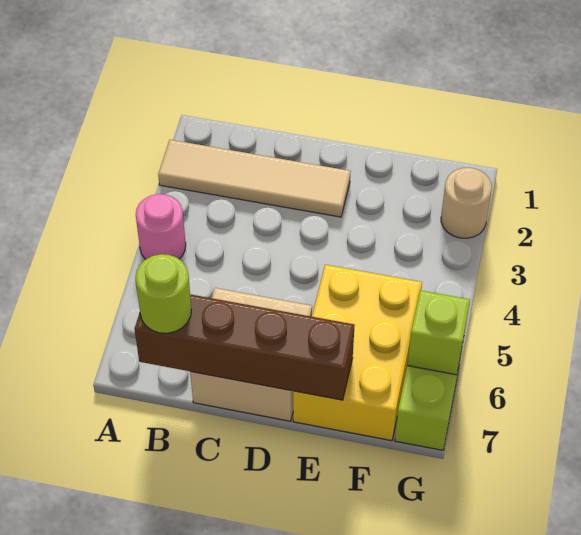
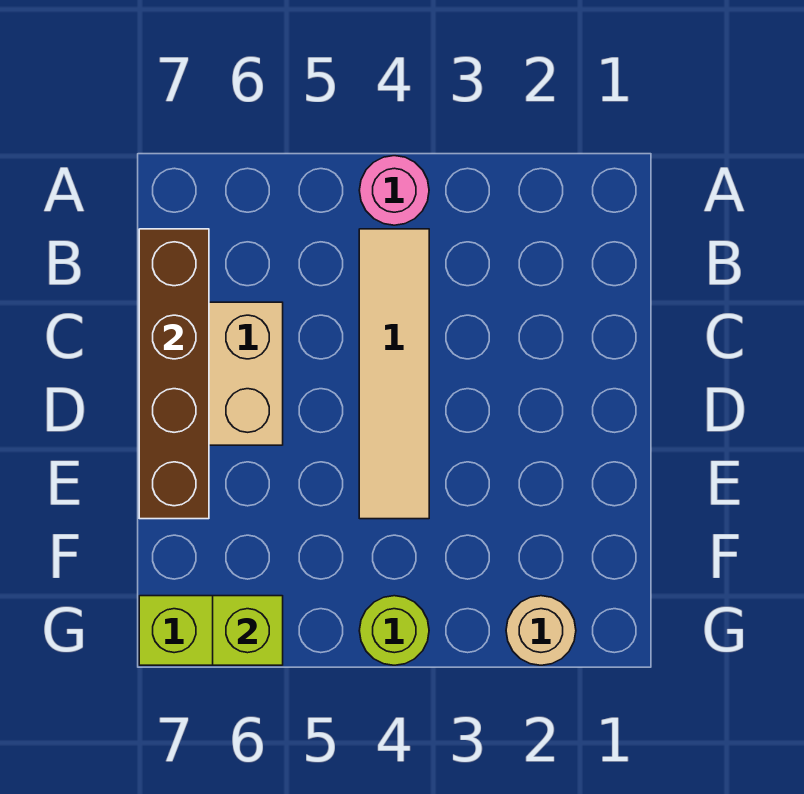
tan 1x4 tile [158,140,351,217] -> tan 1x4 tile moved to [359,229,429,519]
lime 1x1 round brick [135,254,191,333] -> lime 1x1 round brick moved to [359,596,429,665]
yellow 2x3 brick [293,265,422,441] -> none

